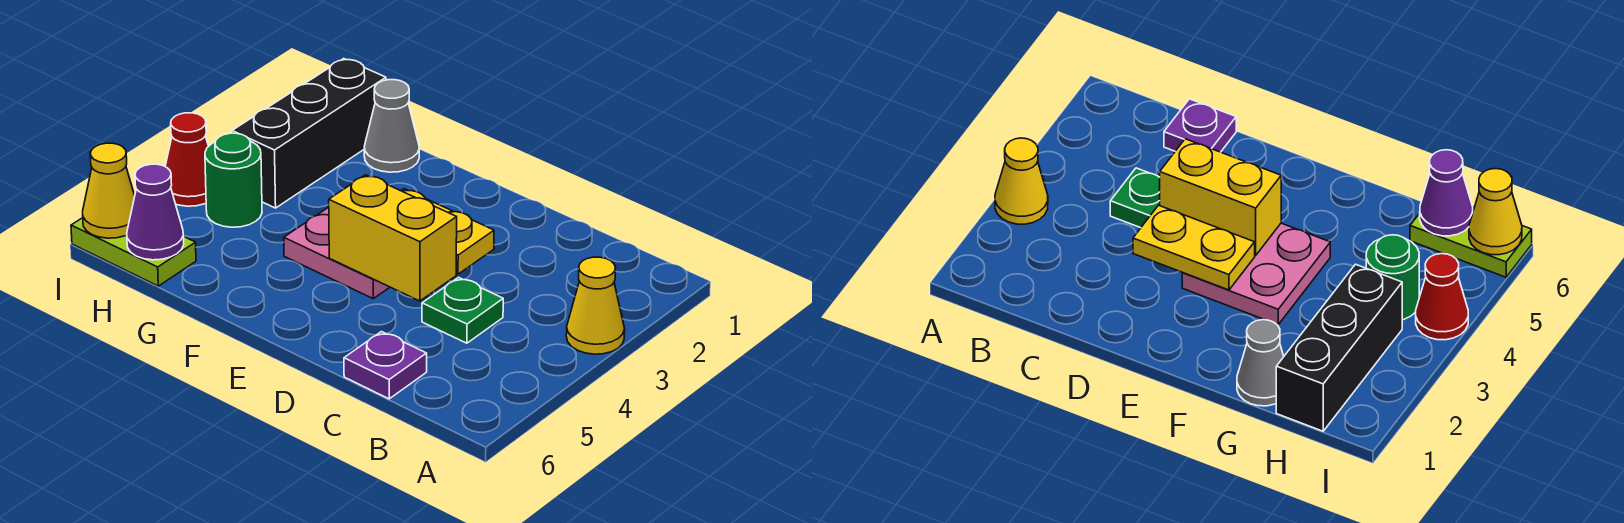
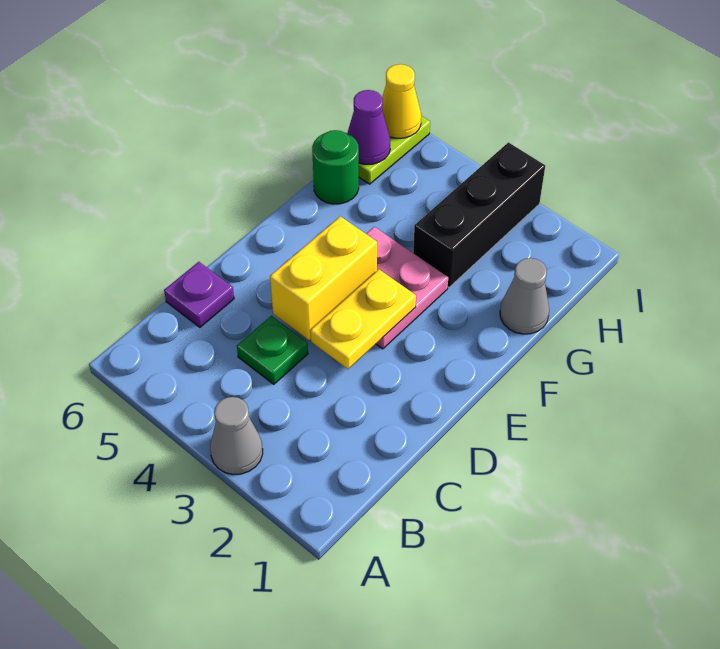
yellow 1x1 cone [566,257,625,354] -> grey 1x1 cone [210,397,263,475]
black 1x3 brick [232,59,386,208] -> black 1x3 brick turned to [413,142,545,287]
green 1x1 round brick [205,133,262,227] -> green 1x1 round brick moved to [312,130,359,204]
red 1x1 cone [165,113,209,206] -> none

